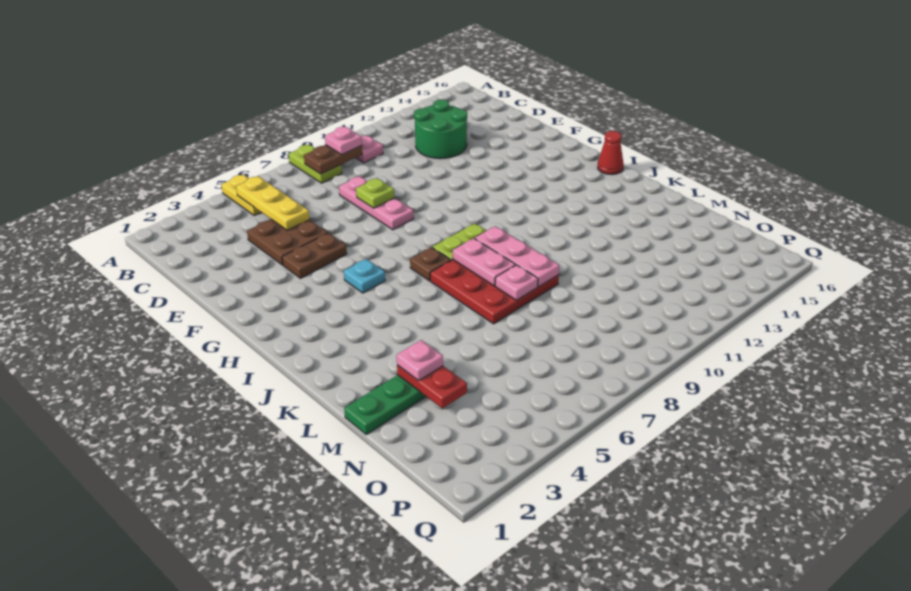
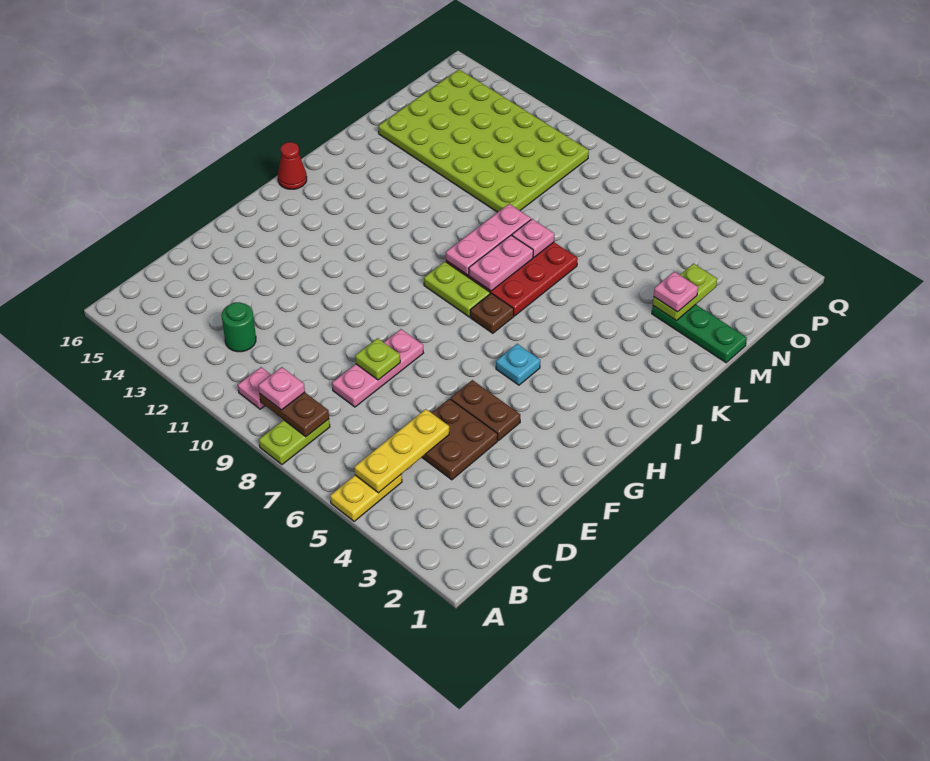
green 2x2 round brick [414,100,467,159] -> green 1x1 round brick [222,302,256,352]
red 1x2 plate [397,365,467,409] -> lime 1x2 plate [653,264,717,320]
none -> lime 4x6 plate [378,69,589,212]

